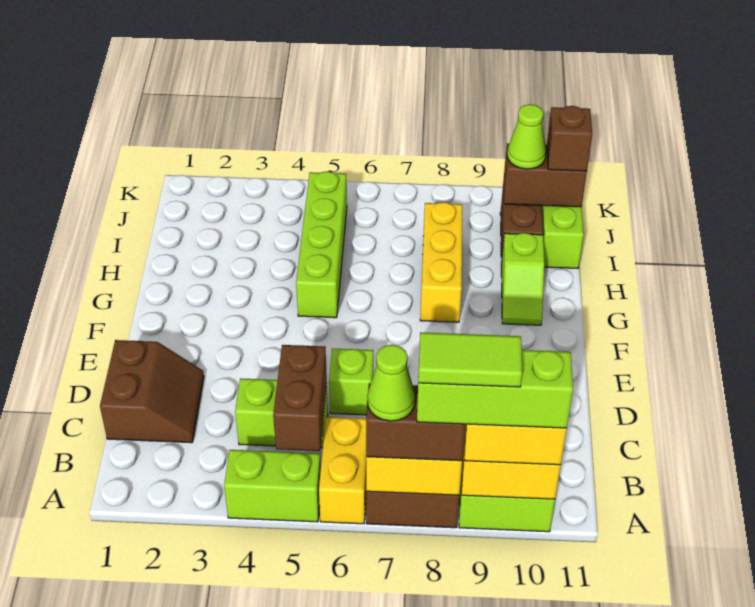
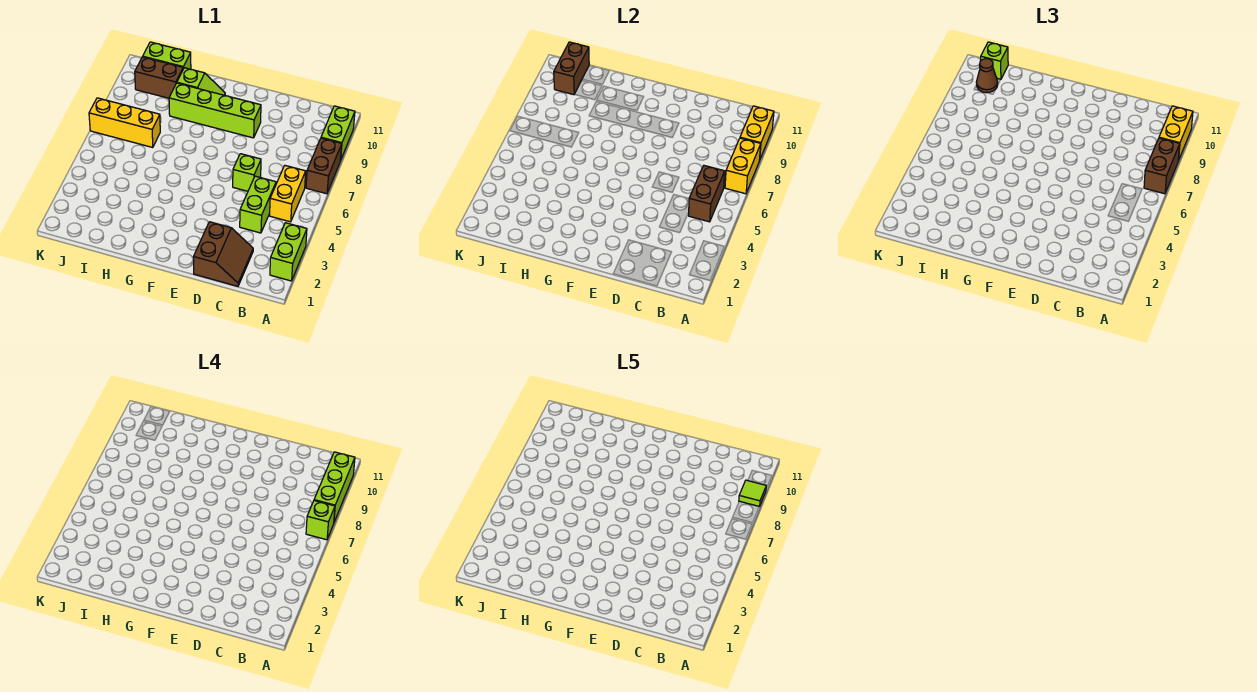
lime 1x2 brick [224,450,321,522] -> lime 1x2 brick moved to [270,223,307,281]
yellow 1x2 brick [319,417,367,524] -> yellow 1x2 brick turned to [270,166,306,222]
lime 1x1 cone [367,345,415,421] -> lime 1x1 brick [306,501,335,540]
lime 1x2 tile [418,332,522,387] -> lime 1x1 tile [739,480,766,507]
brown 1x2 brick [273,345,327,451] -> brown 1x2 brick turned to [689,166,725,222]
brown 2x2 slope [100,340,204,443] -> brown 2x2 slope turned to [194,222,253,286]
lime 1x4 brick [296,171,347,318] -> lime 1x4 brick moved to [169,83,261,138]
yellow 1x3 brick [420,202,462,322] -> yellow 1x3 brick moved to [89,98,160,147]
lime 1x1 cone [507,104,546,169] -> brown 1x1 cone [976,59,998,93]
brown 1x1 brick [547,106,592,171] -> lime 1x1 brick [981,42,1008,80]

